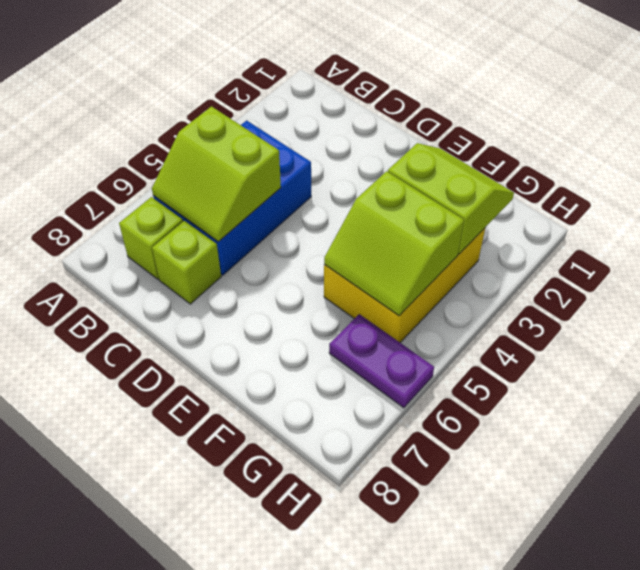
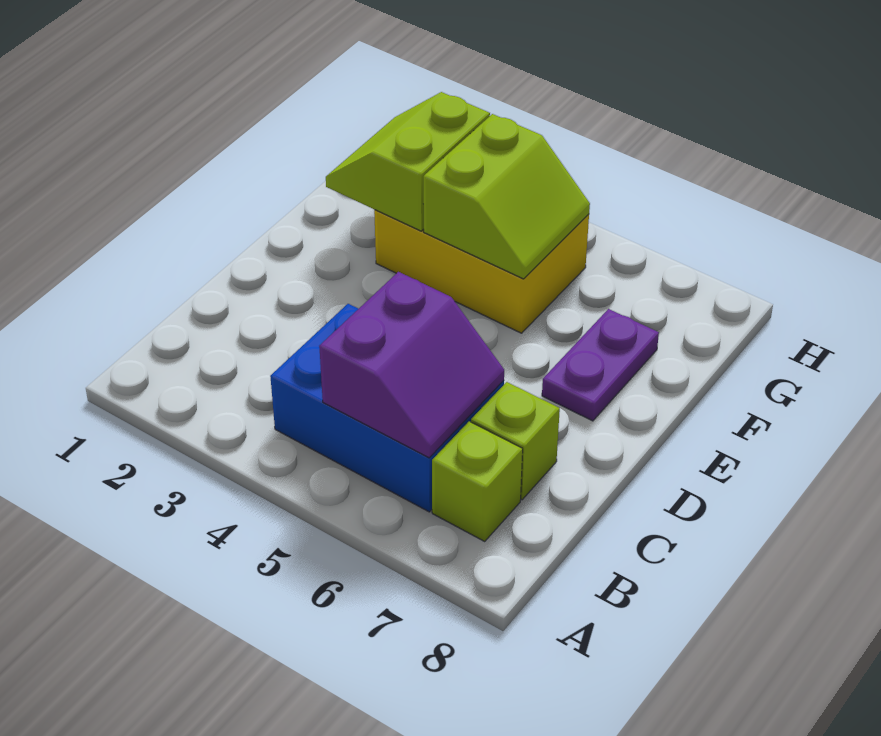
lime 2x2 slope [152,106,281,242] -> purple 2x2 slope [319,272,504,458]
purple 1x2 plate [329,314,434,408] -> purple 1x2 plate moved to [542,309,659,421]

